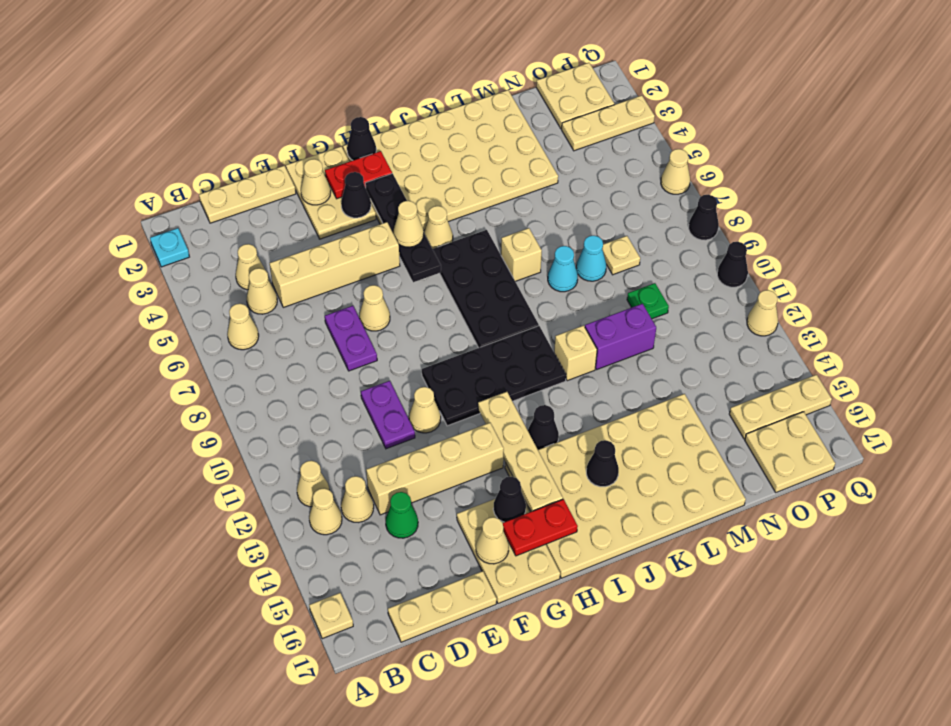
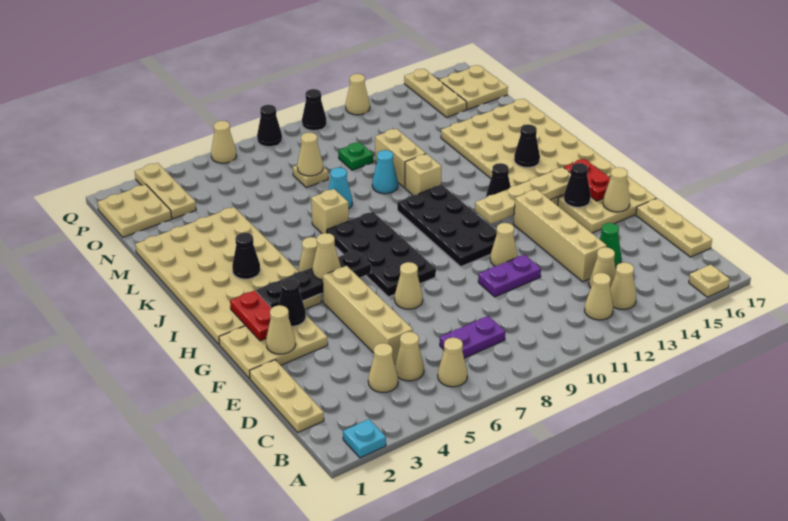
purple 1x2 plate [325,306,377,371] -> purple 1x2 plate moved to [440,316,505,358]
black 1x1 cone [347,117,376,160] -> black 1x1 cone moved to [232,233,260,279]
black 2x4 plate [433,230,539,348] -> black 2x4 plate turned to [327,212,436,297]
purple 1x2 brick [585,304,656,369] -> tan 1x2 brick [375,129,426,188]
cyan 1x1 cone [576,236,606,281] -> cyan 1x1 cone moved to [372,150,398,194]
none -> tan 1x1 cone [297,133,323,176]

